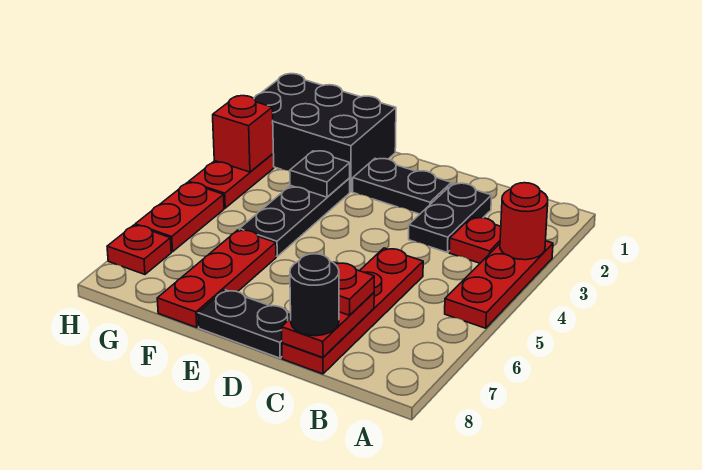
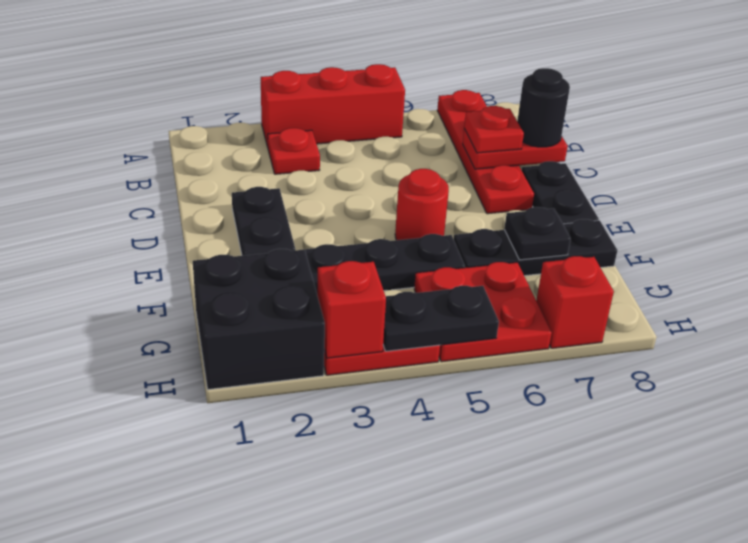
red 1x3 plate [445,241,553,328] -> red 1x3 brick [261,64,405,147]
red 1x1 round brick [500,183,548,260] -> red 1x1 round brick moved to [395,169,449,240]
black 1x2 plate [409,183,492,252] -> black 1x2 plate moved to [383,286,499,351]
red 1x4 plate [282,248,423,374] -> red 1x4 plate turned to [437,90,534,214]
black 2x3 brick [254,74,396,192] -> black 2x2 brick [193,249,325,390]
black 1x1 plate [290,151,350,197] -> black 1x1 plate moved to [504,207,571,260]
red 1x3 plate [157,230,276,327] -> black 1x3 plate [454,219,617,276]
red 1x2 plate [135,182,224,252] -> red 2x2 plate [414,262,552,362]
red 1x1 plate [107,225,171,274] -> red 1x1 brick [536,256,614,348]

